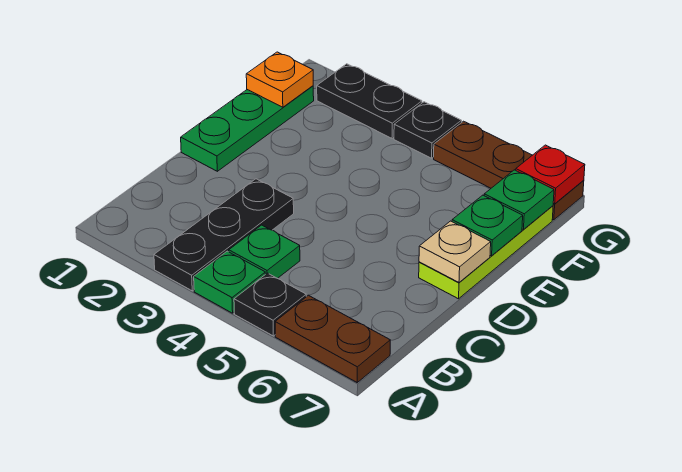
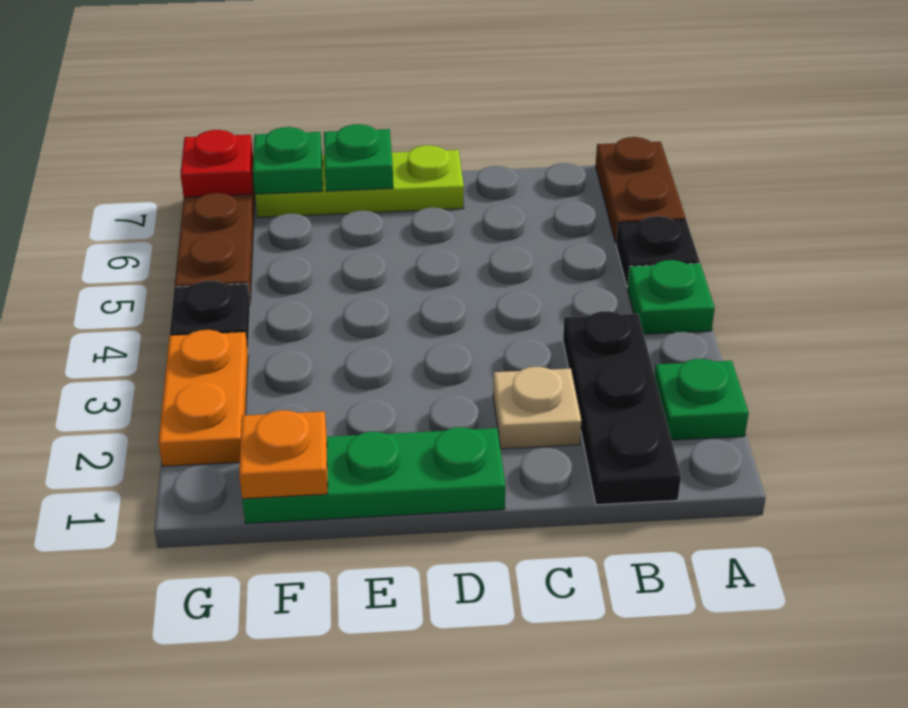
black 1x3 plate [154,179,294,291] -> black 1x3 plate turned to [563,311,681,505]
green 1x1 plate [229,225,300,278] -> green 1x1 plate moved to [654,359,749,440]
tan 1x1 plate [419,221,491,282] -> tan 1x1 plate moved to [493,367,581,449]
black 1x2 plate [317,64,422,138] -> orange 1x2 plate [158,330,248,466]

